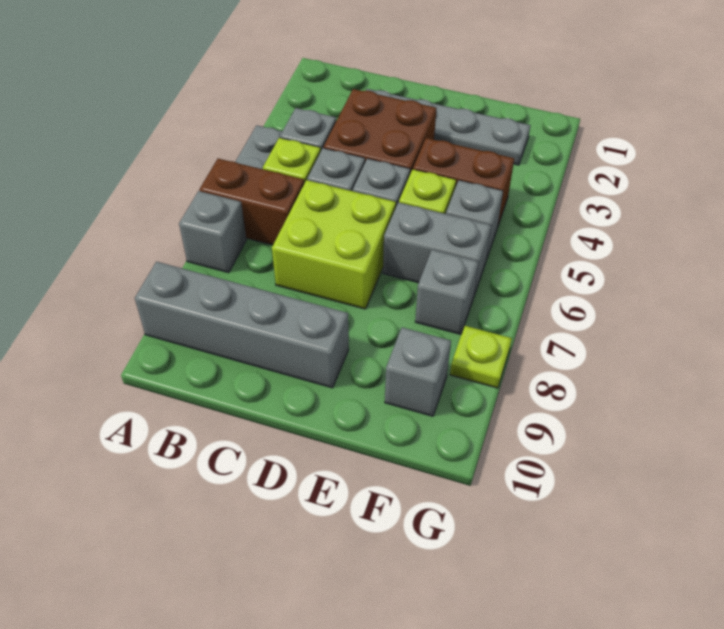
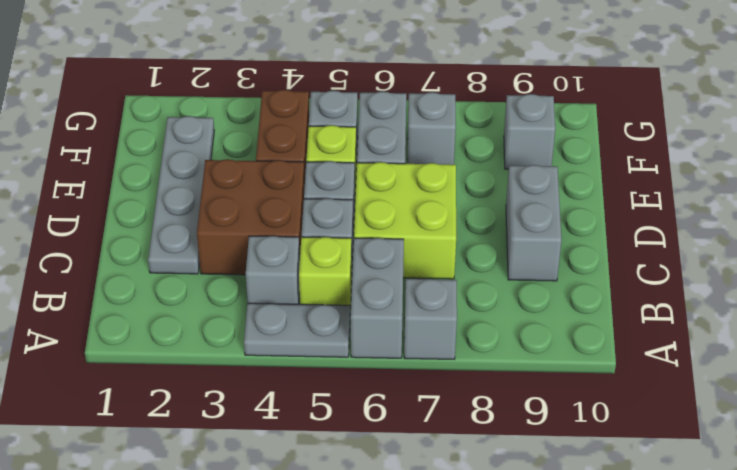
brown 1x2 brick [199,159,304,245] -> grey 1x2 brick [351,238,404,358]
grey 1x4 brick [135,262,349,388] -> grey 1x2 brick [506,165,562,281]
lime 1x1 plate [450,326,512,388] -> none

